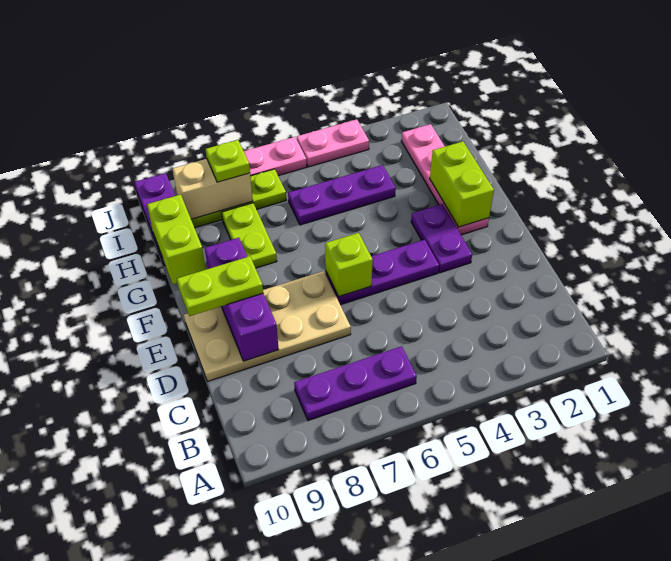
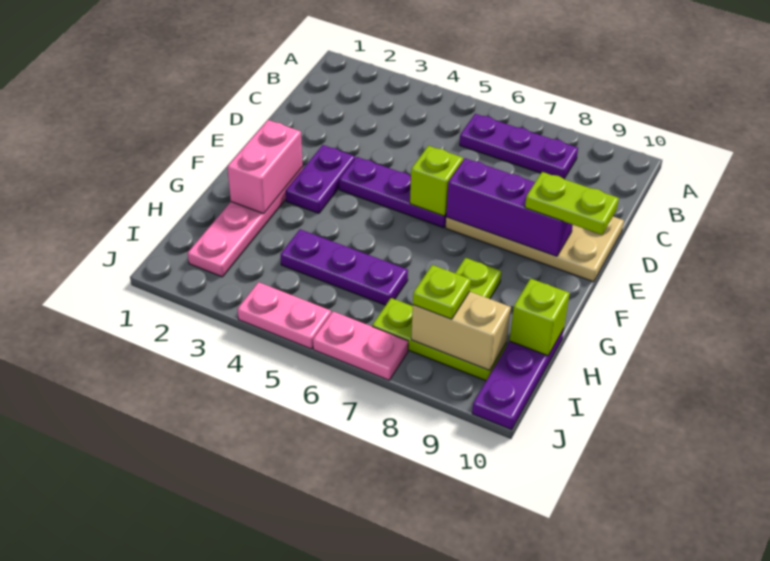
purple 1x3 brick [205,238,279,361] -> purple 1x3 brick turned to [446,158,573,256]
lime 1x2 brick [430,141,494,227] -> pink 1x2 brick [227,120,302,214]
lime 1x2 brick [147,195,206,284] -> lime 1x1 brick [510,279,570,356]

